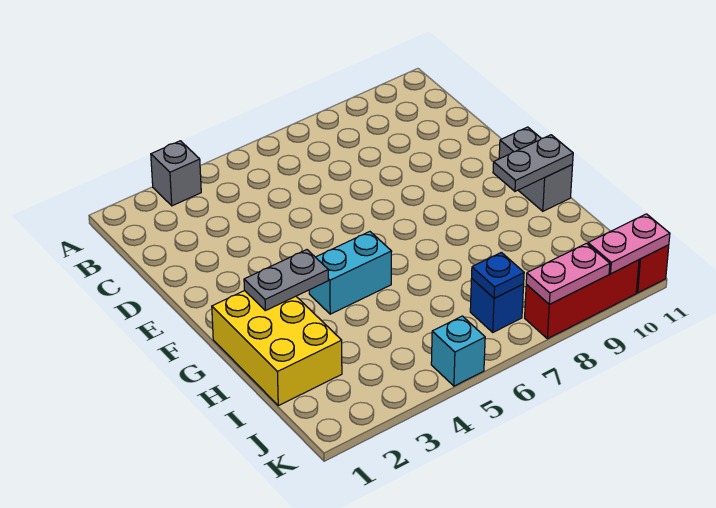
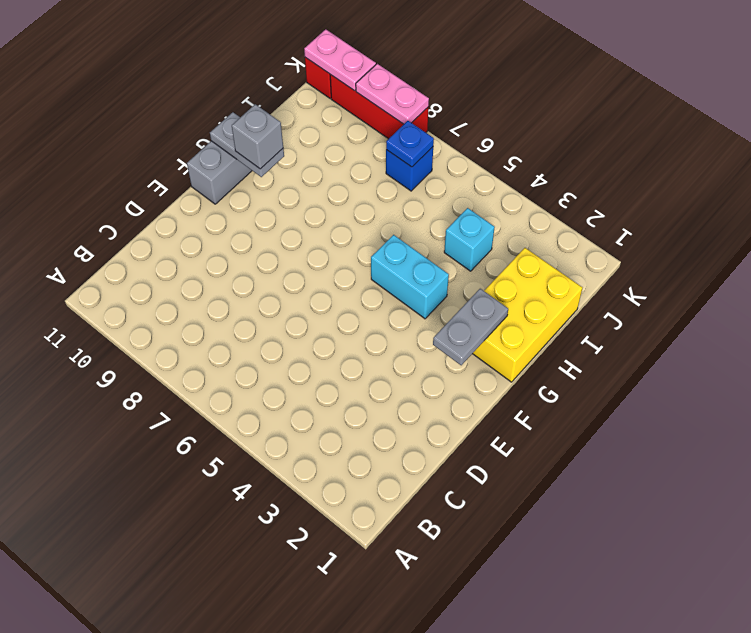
grey 1x1 brick [151,141,201,206] -> grey 1x1 brick moved to [232,104,283,169]
grey 1x2 plate [244,250,328,311] -> grey 1x2 plate turned to [433,289,508,365]
cyan 1x1 brick [431,316,485,386] -> cyan 1x1 brick moved to [444,208,495,271]

